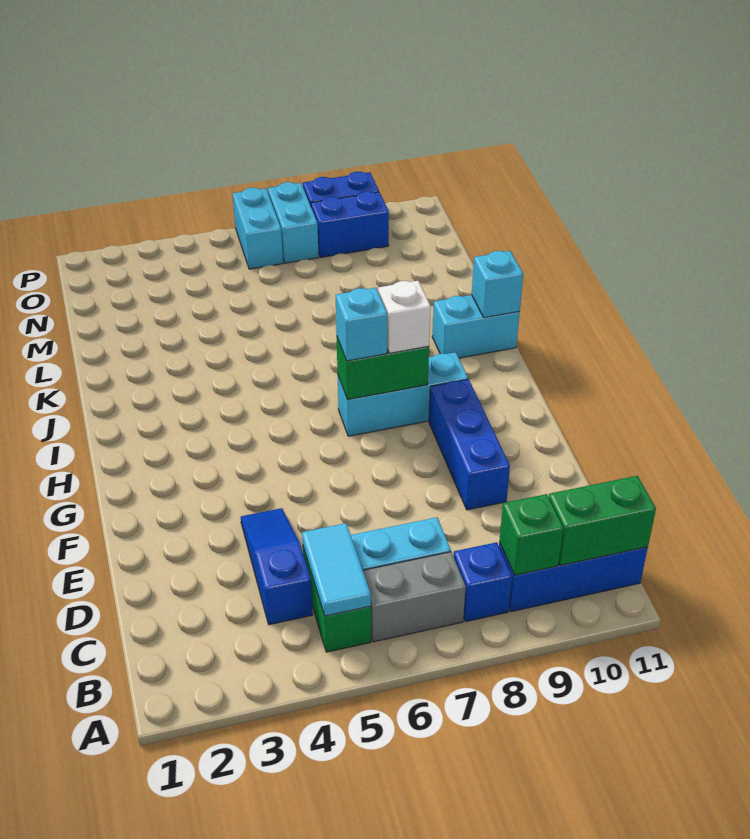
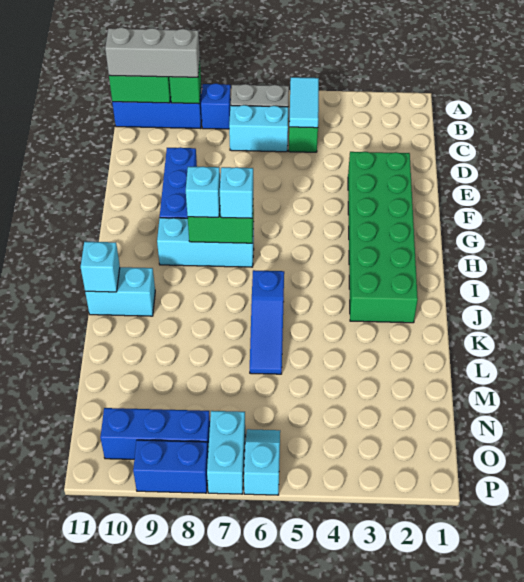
none -> grey 1x3 brick [105,27,200,77]
blue 1x3 slope [241,508,313,625] -> blue 1x3 slope moved to [250,270,284,374]
none -> green 2x6 brick [348,152,418,323]
white 1x1 brick [378,281,431,353] -> cyan 1x1 brick [186,167,220,217]
cyan 1x2 brick [233,188,283,269] -> cyan 1x2 slope [244,429,280,495]
blue 1x2 brick [311,192,389,257] -> blue 1x3 brick [100,408,210,459]

